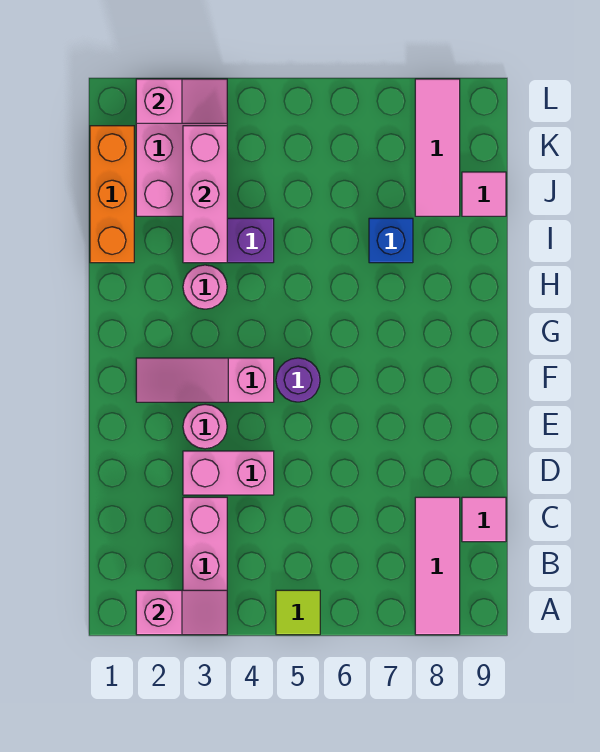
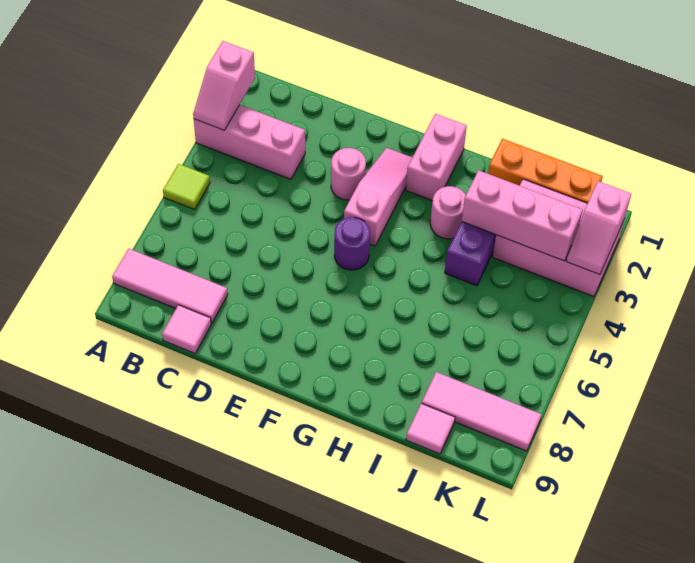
pink 1x2 brick [183,451,274,495] -> pink 1x2 brick moved to [406,114,467,201]
blue 1x1 brick [369,218,413,263] -> none

